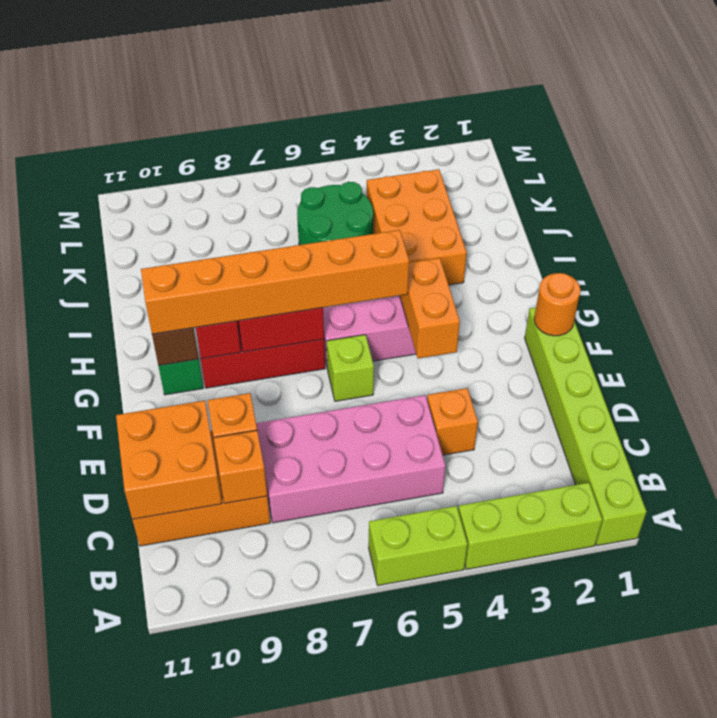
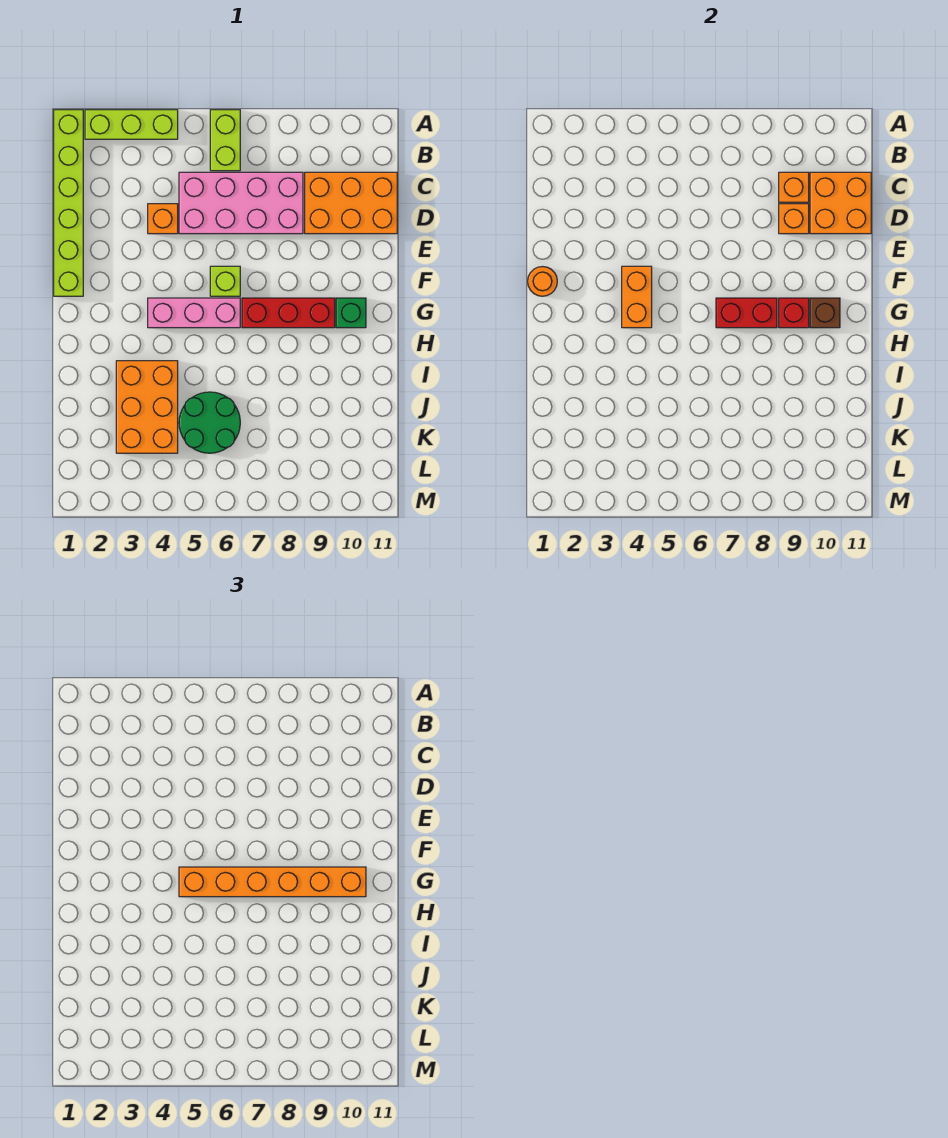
lime 1x2 brick [369,506,468,586] -> lime 1x2 brick turned to [210,110,240,171]

